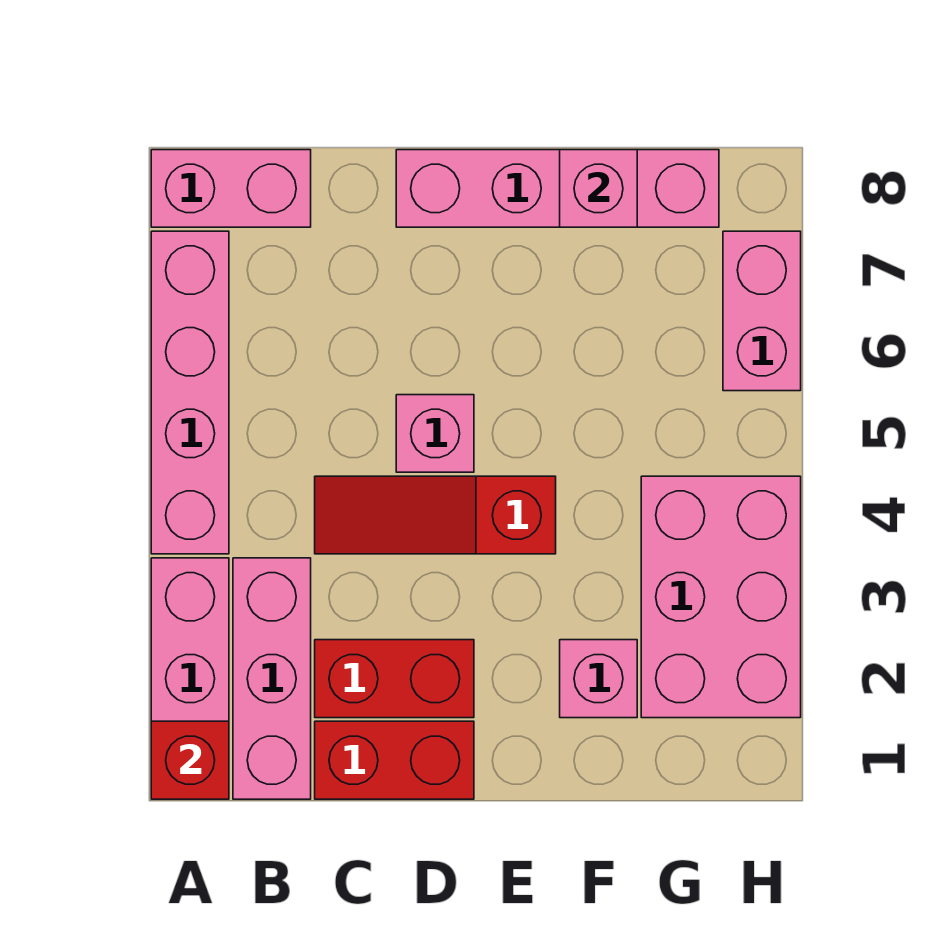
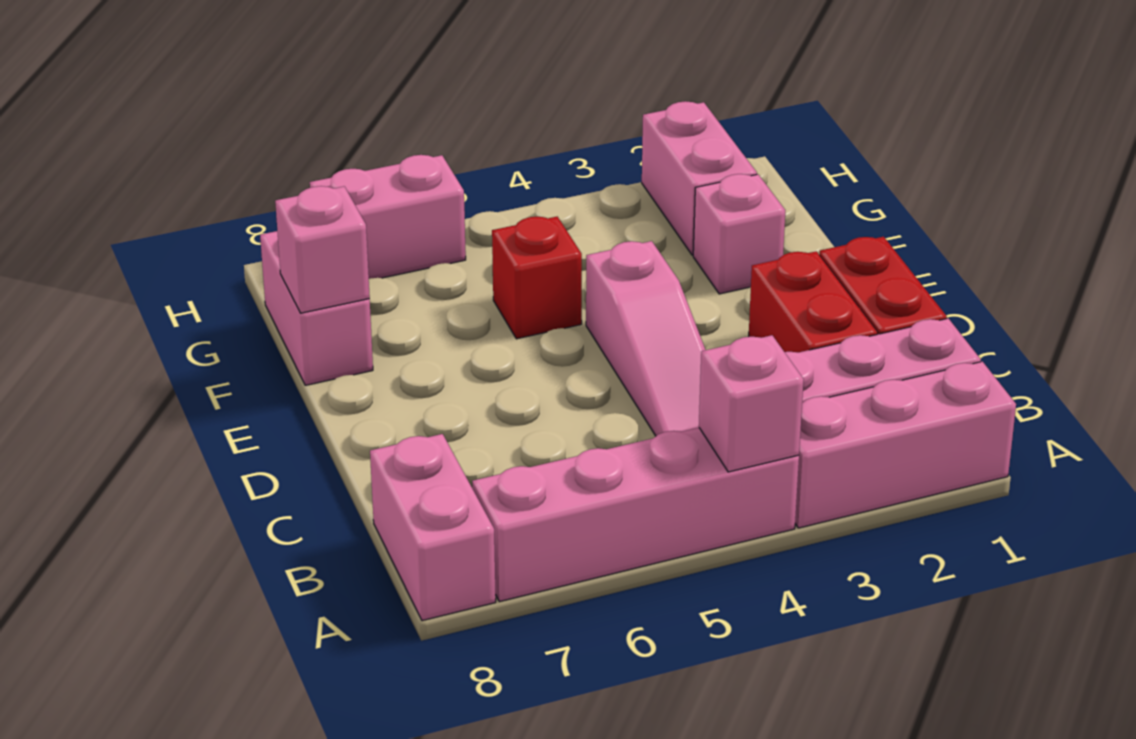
red 1x1 brick [151,721,229,799] -> red 1x1 brick moved to [492,217,582,339]
red 1x3 slope [315,476,556,554] -> pink 1x3 slope [586,241,705,436]
pink 1x1 brick [396,395,474,472] -> pink 1x1 brick moved to [699,335,804,472]
pink 1x4 brick [396,150,719,227] -> pink 1x2 brick [260,231,373,385]
pink 2x3 brick [641,476,801,718] -> pink 1x2 brick [642,101,757,255]

